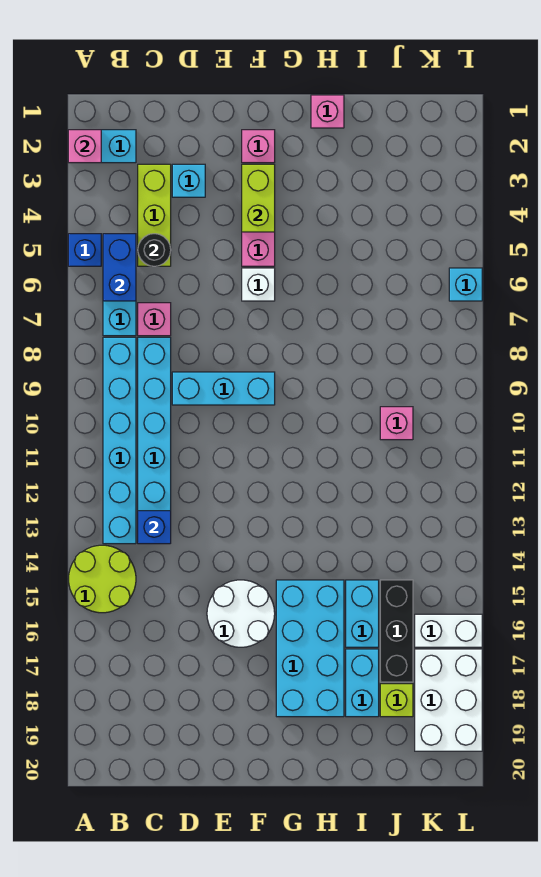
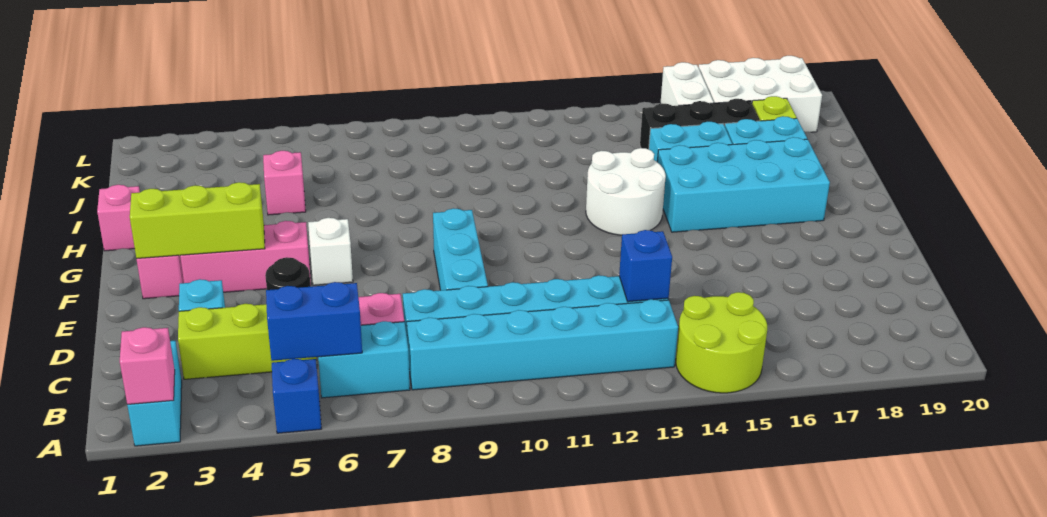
white 2x2 round brick [207,580,275,647] -> white 2x2 round brick moved to [586,148,666,235]
lime 1x2 brick [242,164,275,232] -> lime 1x3 brick [130,182,265,259]
pink 1x1 brick [380,407,413,440] -> pink 1x1 brick moved to [263,151,306,215]
cyan 1x1 brick [449,268,482,301] -> none

